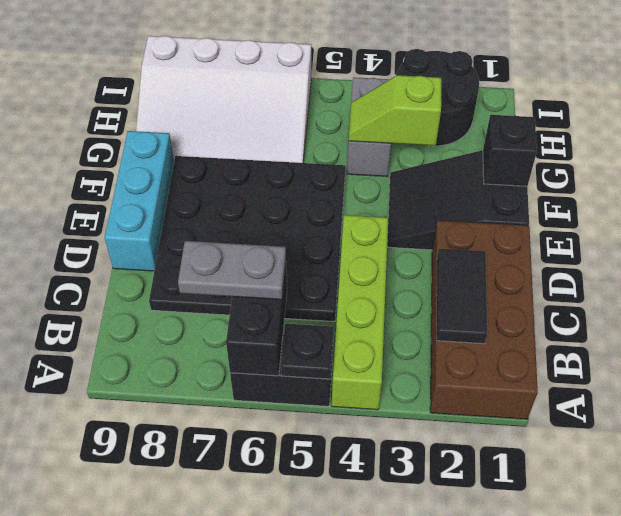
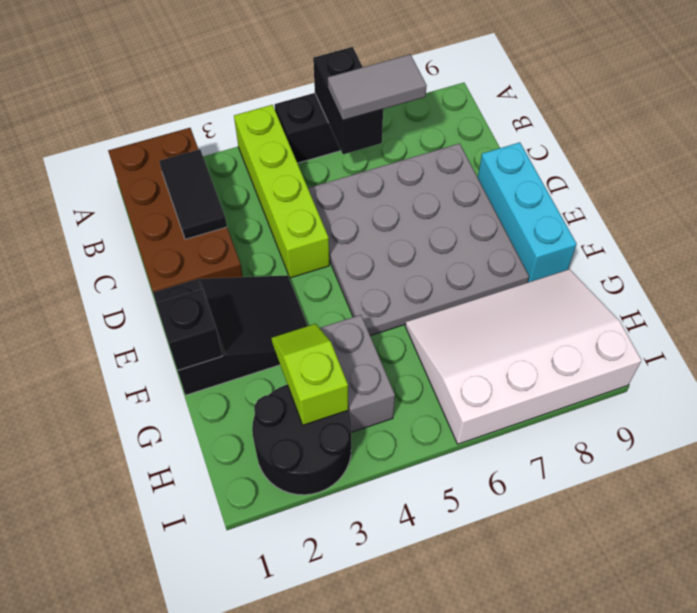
black 1x1 plate [281,324,333,379] -> none
grey 1x2 plate [178,241,286,300] -> grey 1x2 tile [328,54,427,121]
black 4x4 plate [149,156,345,322] -> grey 4x4 plate [308,144,529,336]
lime 1x2 slope [349,75,441,146] -> lime 1x2 slope turned to [272,324,348,425]

